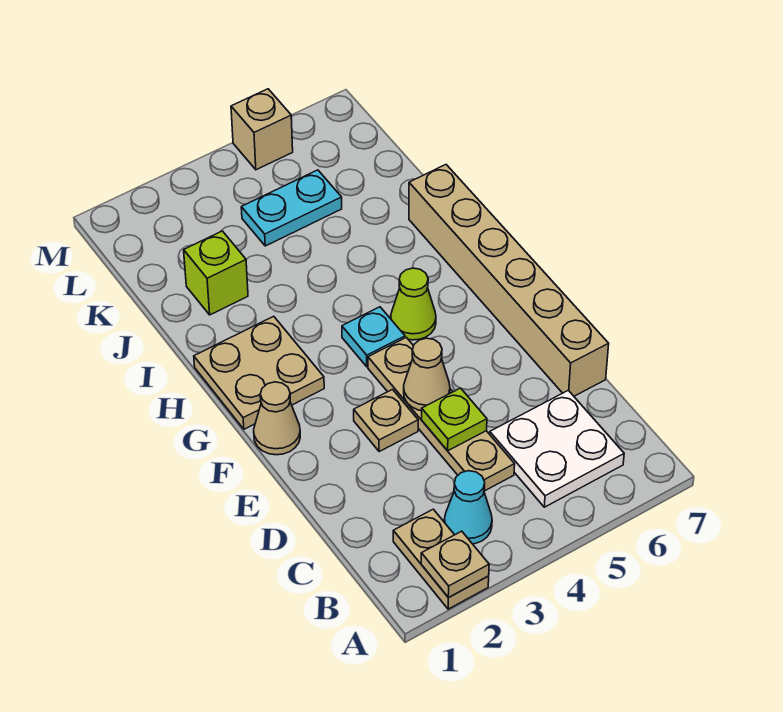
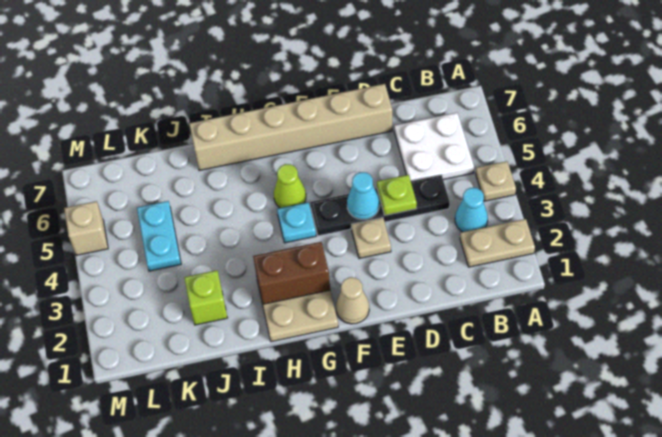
tan 1x1 plate [421,531,489,598] -> tan 1x1 plate moved to [476,161,516,201]
tan 1x4 plate [368,338,515,491] -> black 1x4 plate [311,175,450,236]
tan 1x1 cone [404,338,450,411] -> cyan 1x1 cone [347,172,380,219]
none -> brown 1x2 brick [253,242,330,304]

